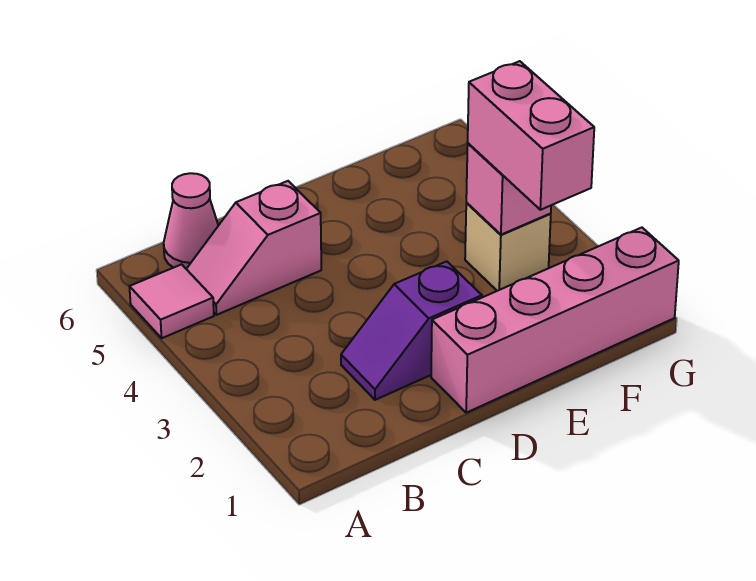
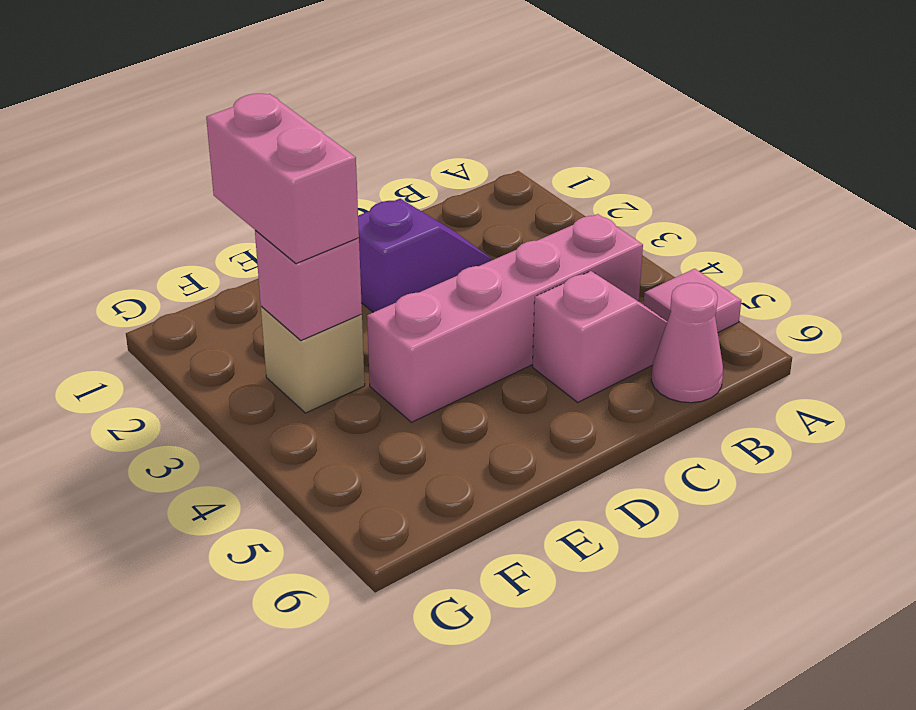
pink 1x4 brick [431,228,679,413] -> pink 1x4 brick moved to [367,214,643,422]

